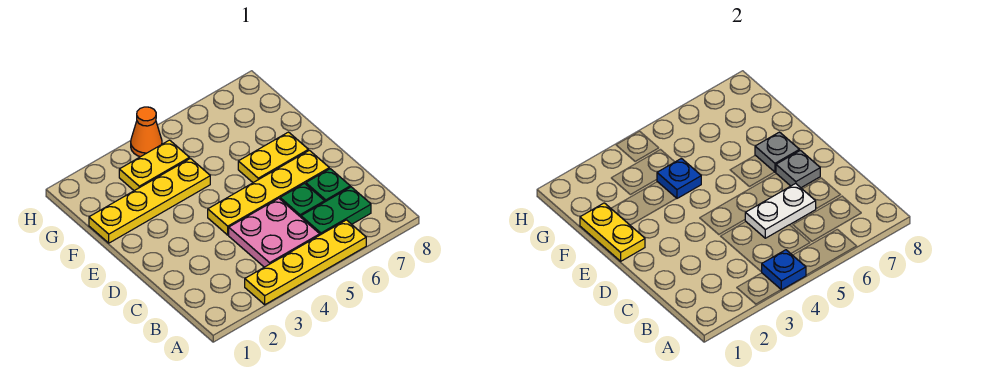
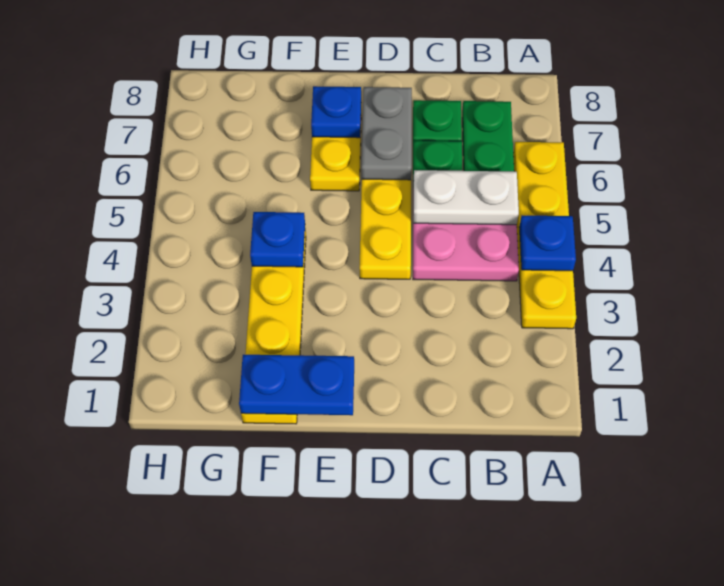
white 1x2 plate [745,184,816,238] -> white 1x2 plate turned to [413,170,519,225]
grey 1x1 plate [776,150,820,188] -> grey 1x2 plate [362,87,412,180]
yellow 1x2 plate [580,203,645,261] -> blue 1x2 plate [239,355,354,415]
grey 1x1 plate [755,132,799,172] -> blue 1x1 plate [311,86,361,138]
yellow 1x2 plate [119,140,189,191] -> none
orange 1x1 cone [131,107,162,157] -> none

